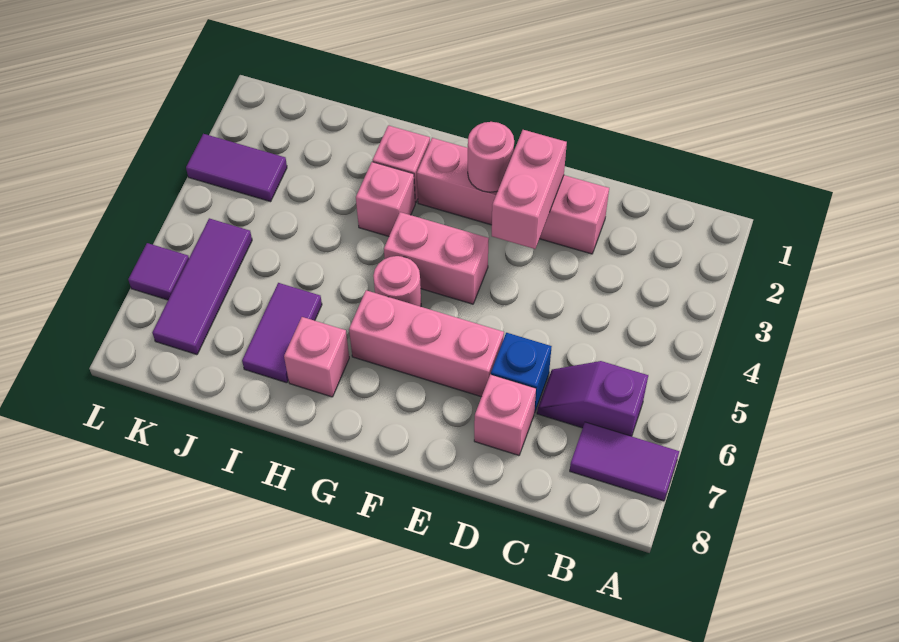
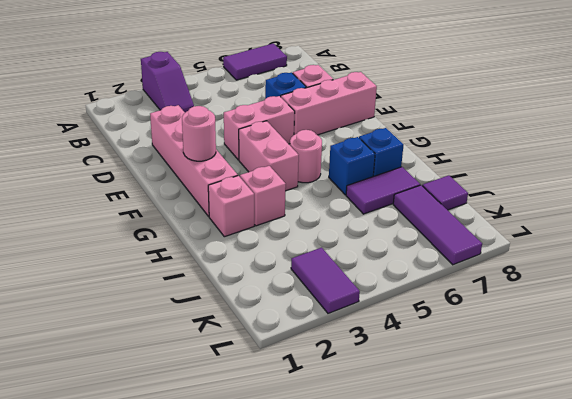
purple 1x2 tile [570,422,679,501] -> purple 1x2 tile turned to [223,43,287,80]
purple 1x2 slope [537,361,648,436] -> purple 1x2 slope moved to [141,52,194,112]
pink 1x2 brick [492,130,567,249] -> pink 1x2 brick moved to [224,96,295,160]
pink 1x3 brick [349,290,504,397] -> pink 1x3 brick turned to [281,72,377,135]
none -> blue 1x1 brick [329,137,375,195]
pink 1x1 brick [284,317,349,397] -> blue 1x1 brick [359,128,404,176]
purple 1x3 tile [152,218,252,355] -> purple 1x3 tile turned to [393,185,482,265]
purple 1x1 tile [128,243,189,300] -> purple 1x1 tile moved to [423,175,468,210]

